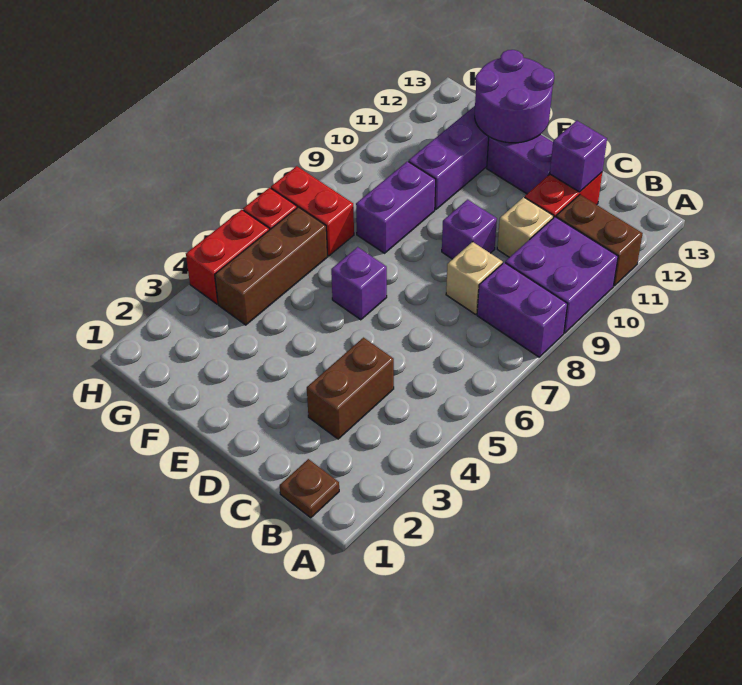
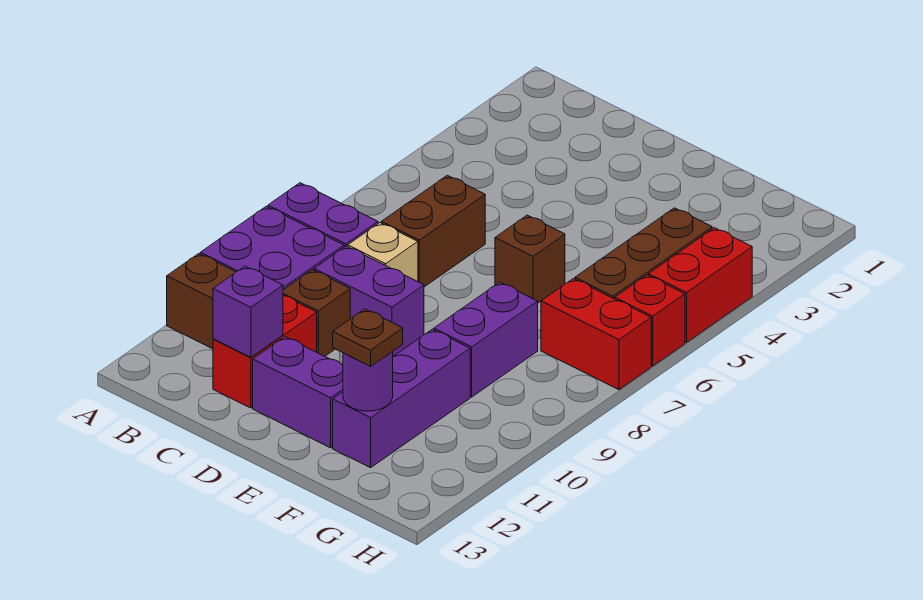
brown 1x1 plate [280,459,339,518] -> brown 1x1 plate moved to [333,309,403,366]
brown 1x2 brick [307,338,394,439] -> brown 1x2 brick moved to [381,175,485,287]
tan 1x1 brick [497,197,553,257] -> brown 1x1 brick [283,270,350,356]
purple 1x1 brick [442,200,497,259] -> purple 1x2 brick [314,246,424,356]
purple 1x1 brick [331,247,387,320] -> brown 1x1 brick [495,215,565,303]
purple 2x2 round brick [475,50,554,143] -> purple 1x1 round brick [343,352,393,411]

